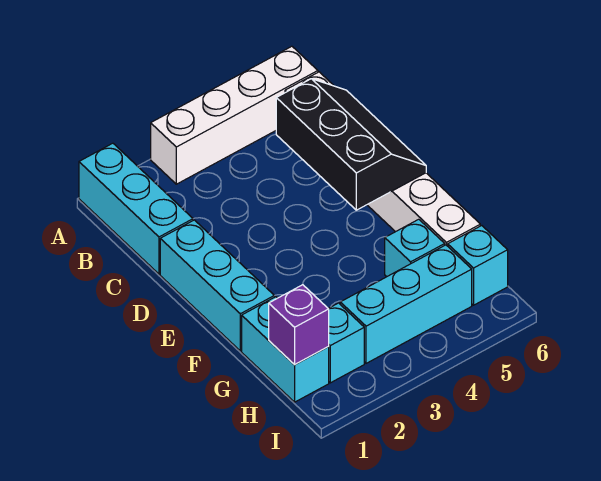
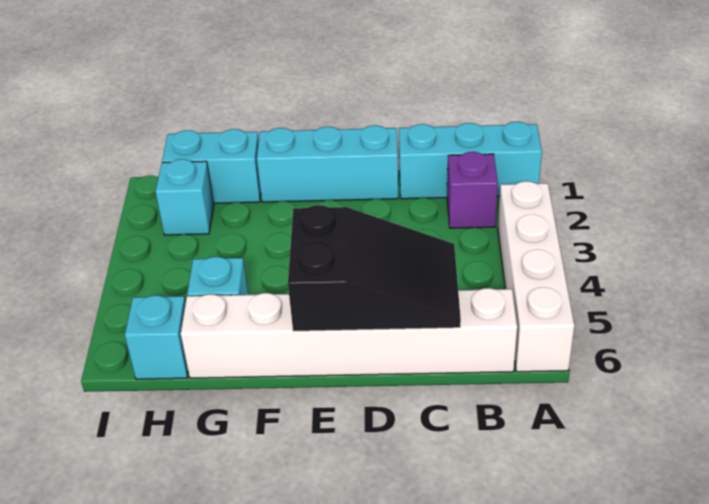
black 2x3 slope [276,79,426,210] -> black 2x3 slope turned to [288,205,461,331]
purple 1x1 brick [269,285,329,365] -> purple 1x1 brick moved to [447,152,498,228]
cyan 1x3 brick [340,245,472,363] -> none

